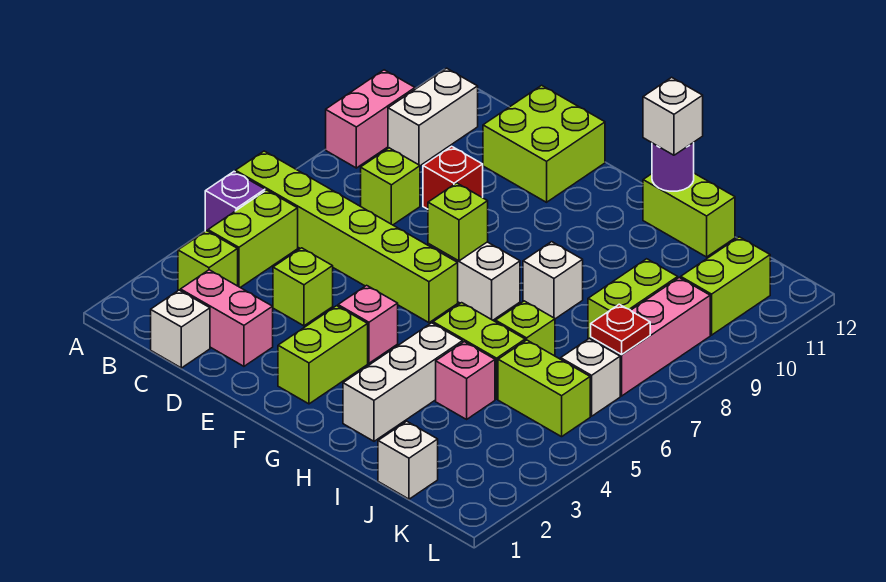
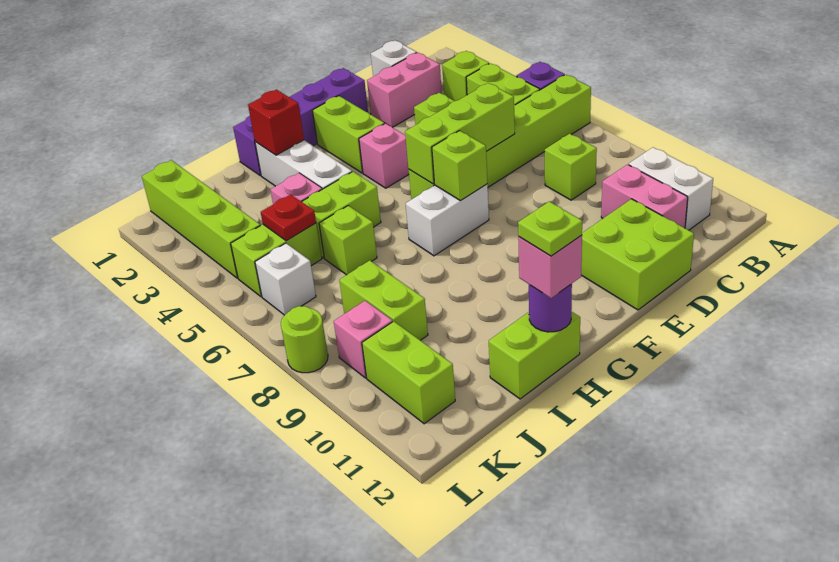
pink 1x2 brick [326,70,415,168] -> pink 1x2 brick moved to [601,165,688,228]
none -> lime 1x3 brick [405,83,515,184]
red 1x1 brick [423,146,483,209] -> red 1x1 brick moved to [248,90,304,155]
none -> purple 1x4 brick [233,68,368,176]
white 1x1 brick [523,242,583,319] -> none
white 1x1 brick [643,77,703,155] -> pink 1x1 brick [518,235,582,298]
none -> lime 1x1 plate [518,202,582,256]
white 1x1 brick [378,421,438,499] -> none
none -> lime 1x4 brick [142,160,260,278]
pink 1x3 brick [591,278,710,396] -> pink 1x1 brick [334,301,392,378]
red 1x1 plate [591,304,650,355] -> red 1x1 plate moved to [261,194,316,241]
none -> lime 1x1 round brick [281,306,328,373]

